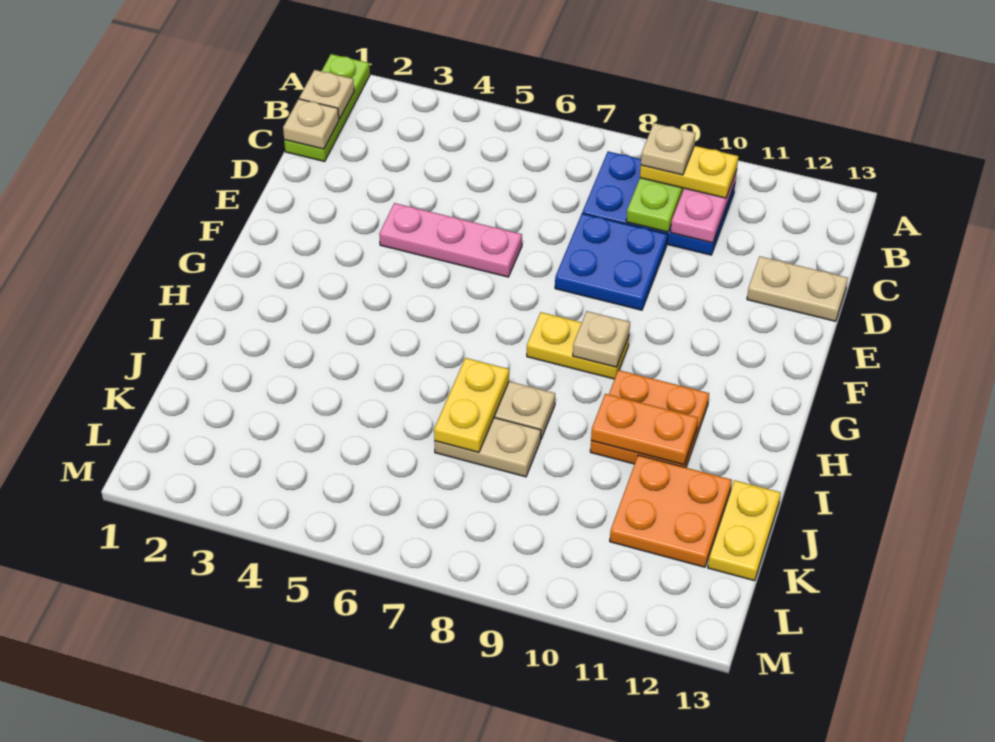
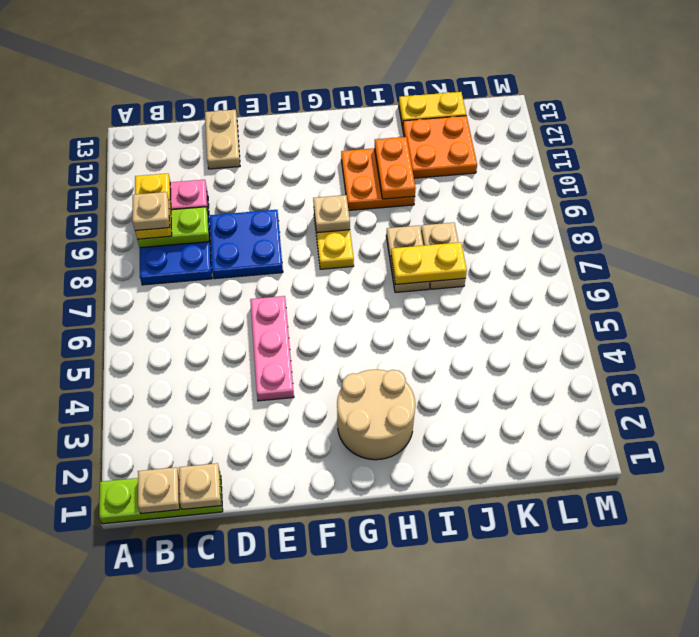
none -> tan 2x2 round brick [337,370,415,460]

